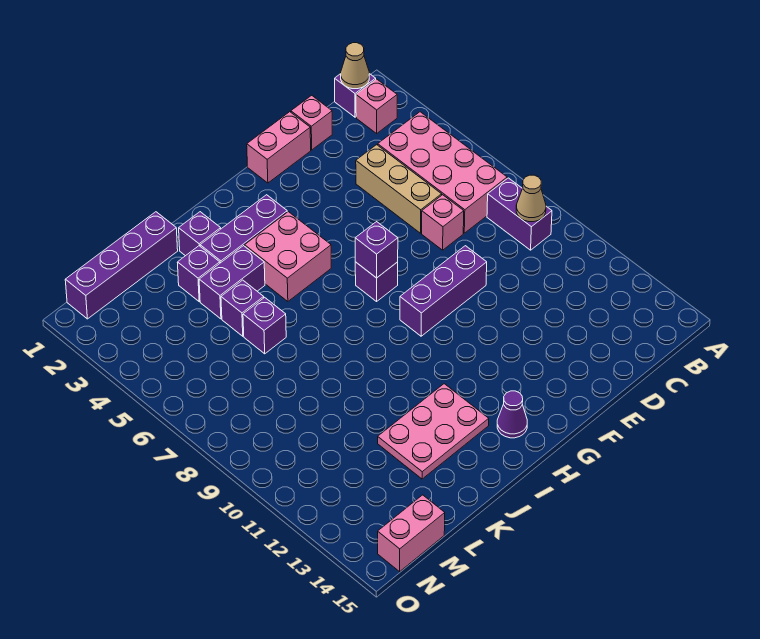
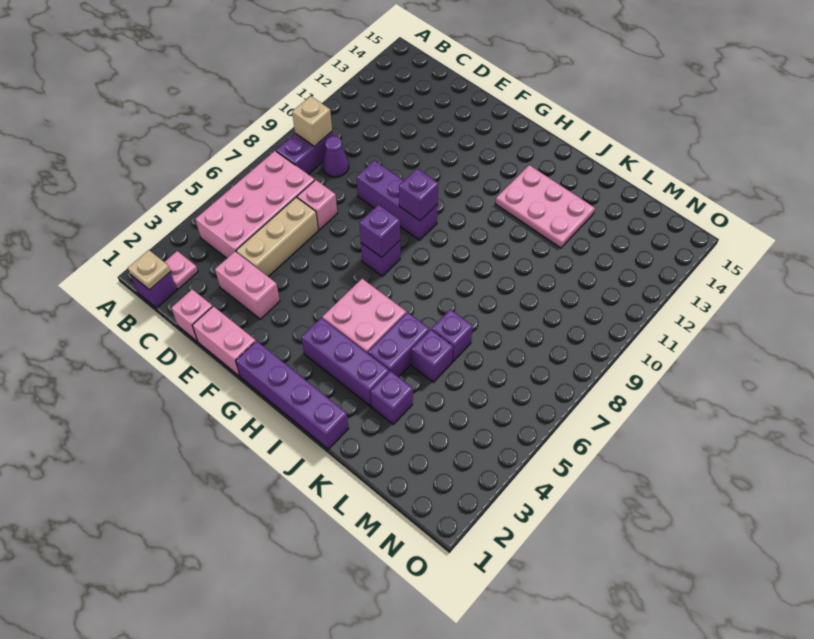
tan 1x1 cone [341,43,369,89] -> tan 1x1 plate [128,250,170,290]
pink 1x1 brick [356,79,397,133] -> pink 1x1 plate [165,251,198,289]
tan 1x1 cone [516,175,546,222] -> tan 1x1 brick [292,96,332,146]
purple 1x1 cone [497,391,527,438] -> purple 1x1 cone moved to [323,136,349,177]
purple 1x1 brick [179,212,221,256] -> purple 1x1 brick moved to [399,169,439,221]
purple 1x2 brick [199,246,265,319] -> purple 1x2 brick turned to [368,312,430,377]
purple 1x4 brick [65,212,178,319] -> purple 1x4 brick moved to [236,341,349,449]
pink 1x2 brick [378,495,445,572] -> pink 1x2 brick moved to [215,251,280,319]

